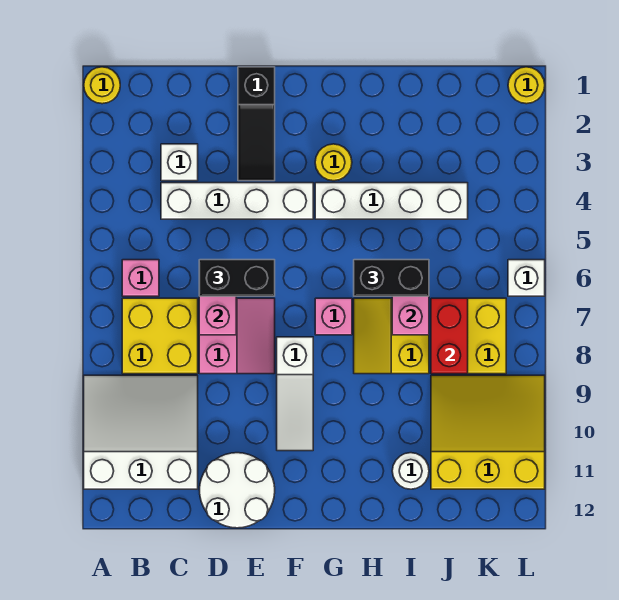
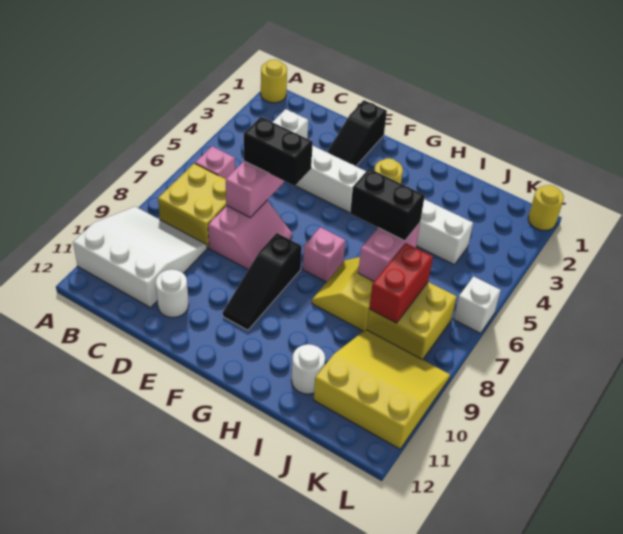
white 2x2 round brick [200,453,275,528] -> white 1x1 round brick [156,269,189,318]
white 1x3 slope [277,337,313,451] -> black 1x3 slope [223,233,302,330]

